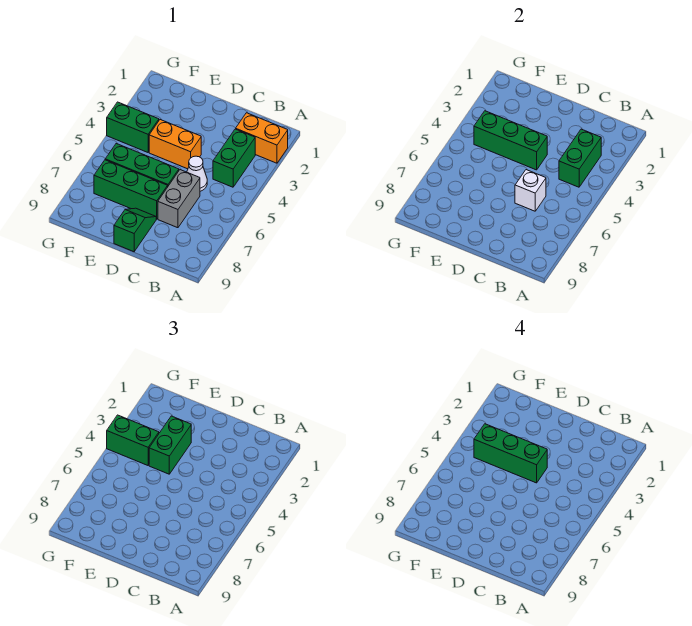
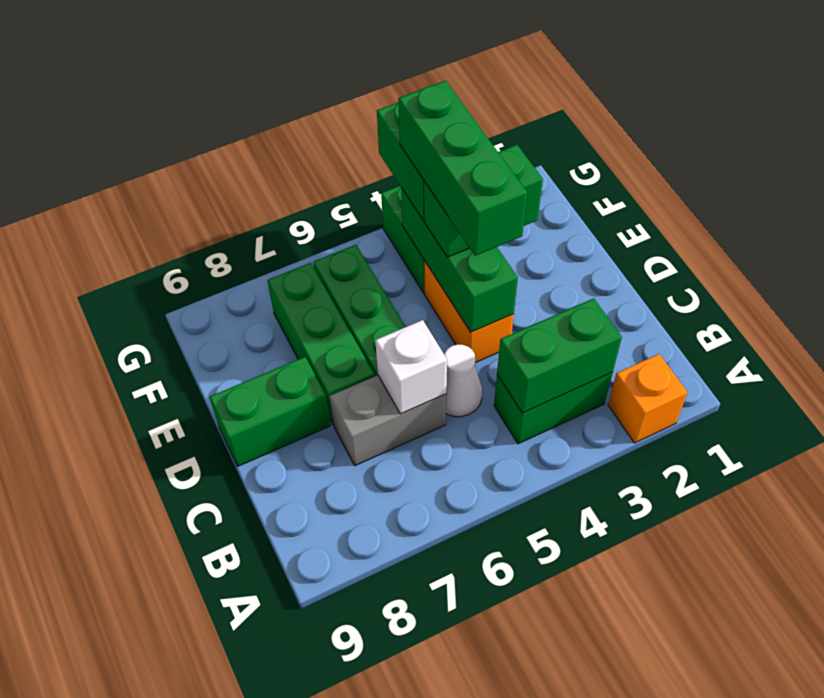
orange 1x2 brick [236,113,288,163] -> orange 1x1 brick [608,354,687,443]
green 1x2 slope [114,208,156,252] -> green 1x2 brick [210,357,331,466]

